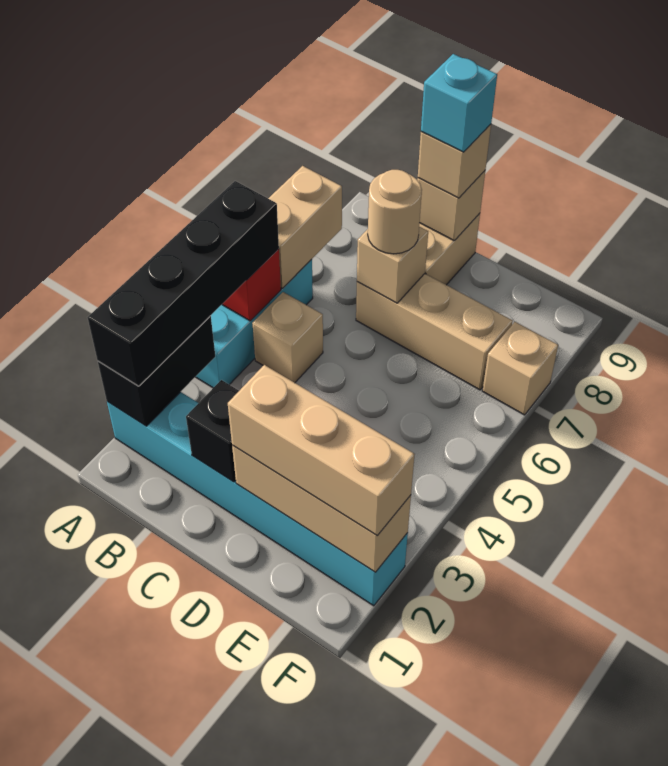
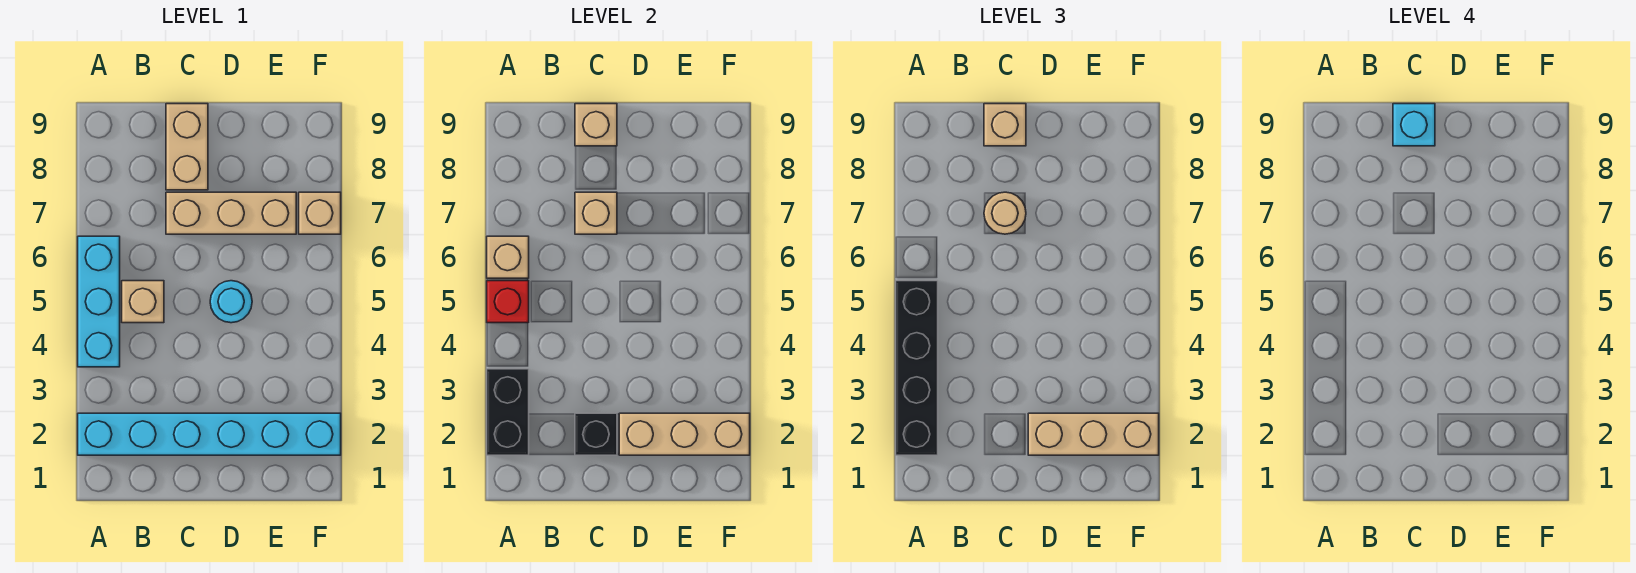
tan 1x2 brick [268,166,342,289] -> tan 1x1 brick [487,236,529,278]
none -> cyan 1x1 round brick [210,281,252,323]

